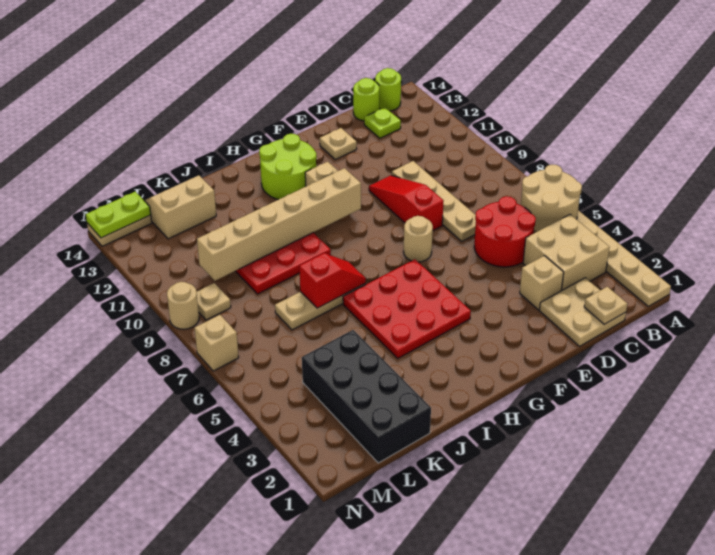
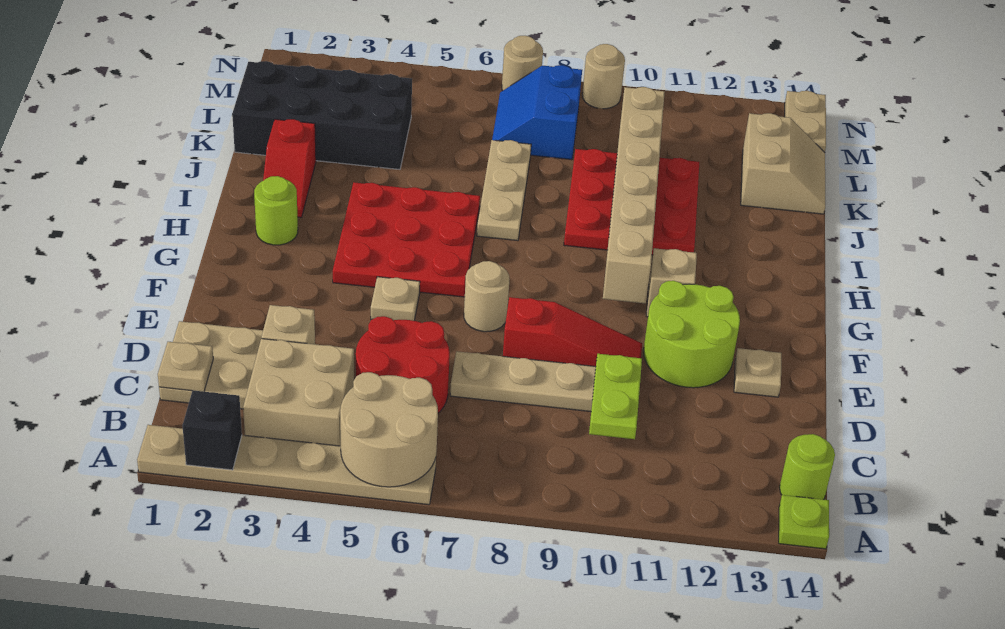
none -> black 1x1 brick [182,390,242,470]
lime 1x1 plate [364,107,401,138] -> lime 1x1 plate moved to [779,495,829,549]
lime 1x1 round brick [353,78,379,121] -> lime 1x1 round brick moved to [254,176,298,245]
lime 2x2 round brick [259,134,317,200] -> lime 2x2 round brick moved to [644,281,740,388]
red 1x2 slope [299,253,366,308] -> red 1x2 slope moved to [263,119,316,217]
none -> blue 2x2 slope [492,65,582,160]
tan 1x1 plate [197,283,231,320] -> tan 1x1 plate moved to [371,277,420,321]
lime 1x2 plate [86,192,151,238] -> lime 1x2 plate moved to [589,354,642,439]
tan 1x1 brick [195,315,239,371] -> tan 1x1 round brick [502,36,543,91]

